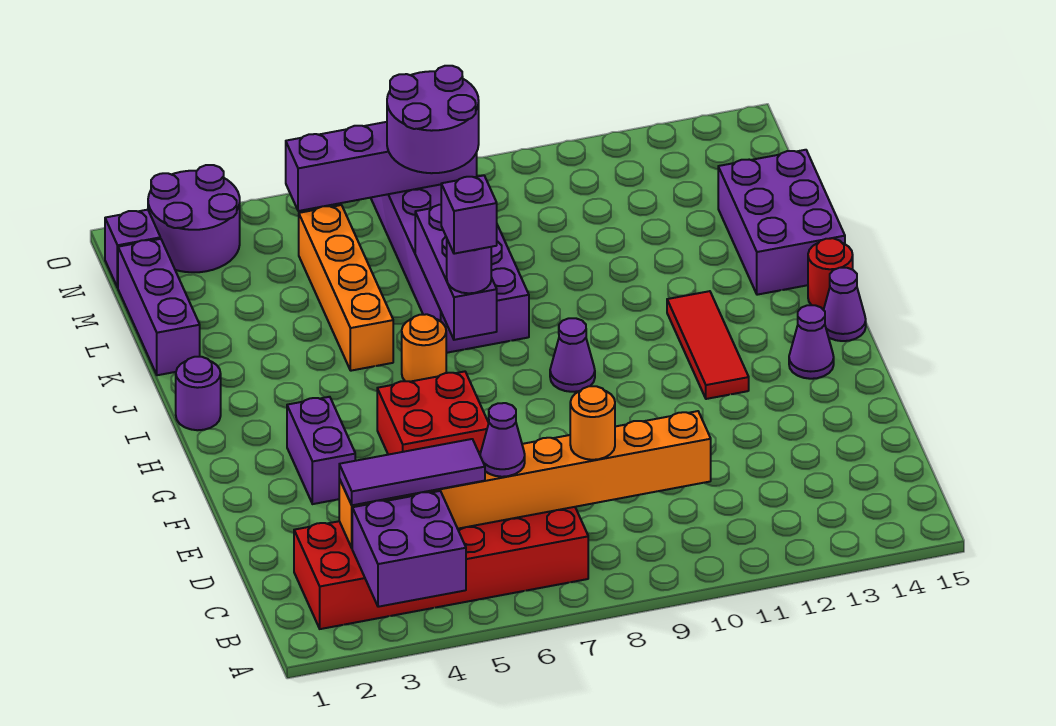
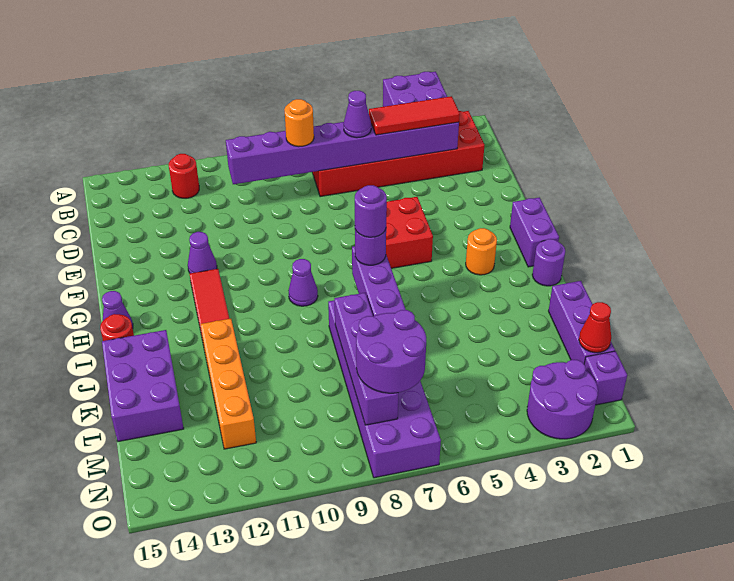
none -> red 1x1 round brick [169,154,199,198]
orange 1x8 brick [339,411,711,548] -> purple 1x8 brick [226,122,459,184]
purple 1x3 tile [339,439,485,505] -> red 1x3 tile [369,96,460,135]
purple 1x2 brick [287,397,355,504] -> purple 1x2 brick moved to [510,197,559,267]
purple 1x1 cone [789,305,834,379] -> purple 1x1 cone moved to [188,232,217,273]
orange 1x1 round brick [402,314,446,382] -> orange 1x1 round brick moved to [466,228,497,275]
purple 1x1 brick [441,175,497,254] -> purple 1x1 round brick [355,185,387,237]
orange 1x4 brick [299,205,393,371] -> orange 1x4 brick moved to [201,319,256,449]
none -> red 1x1 cone [579,302,611,353]
purple 1x4 brick [286,122,477,211] -> purple 1x4 brick turned to [334,293,398,425]

